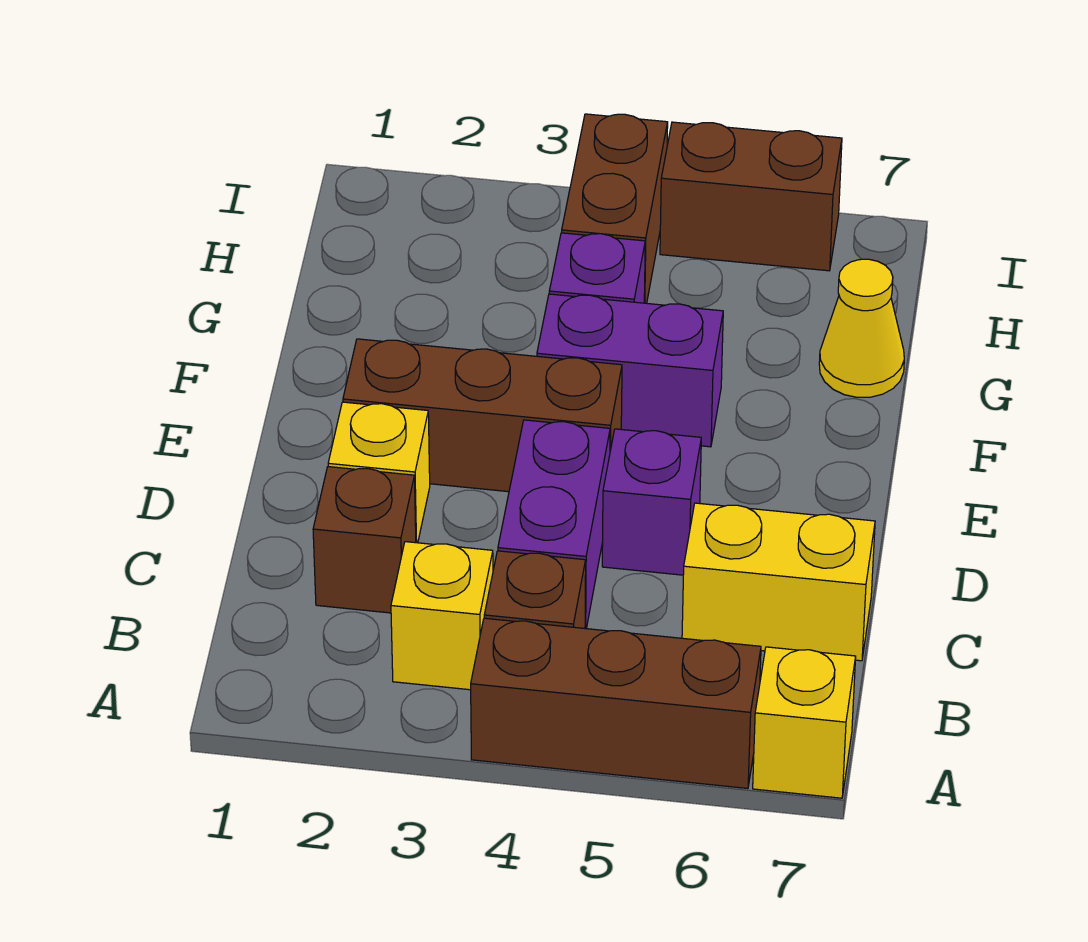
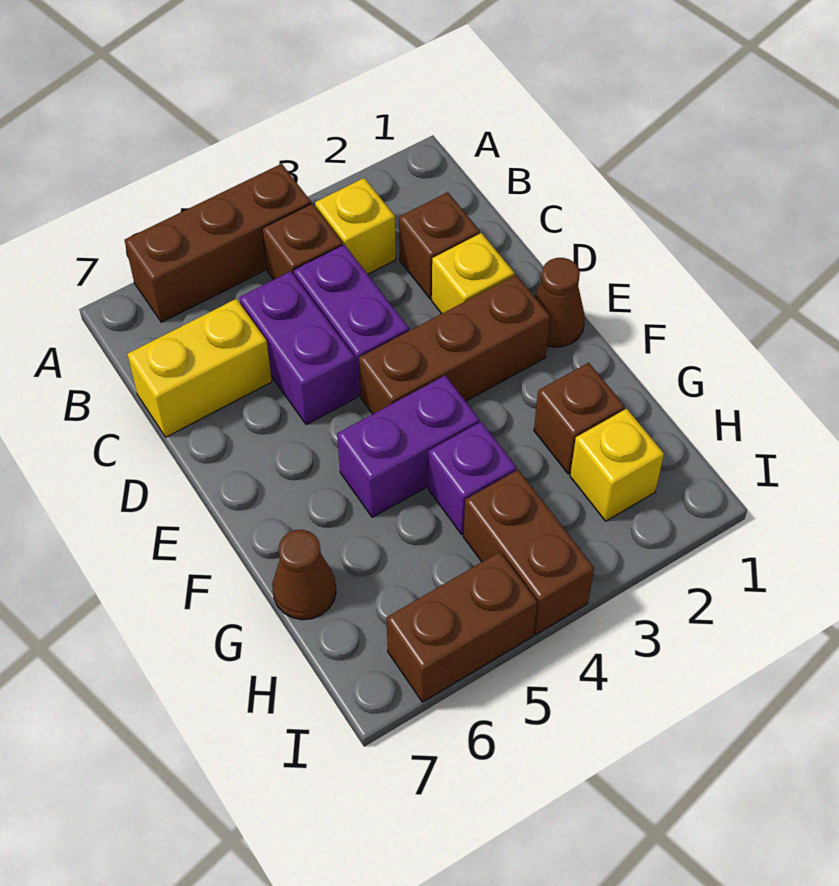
yellow 1x1 brick [753,647,856,798] -> yellow 1x1 brick moved to [570,409,664,521]
purple 1x1 brick [602,429,701,575] -> purple 1x2 brick [239,271,357,425]
none -> brown 1x1 cone [534,258,585,347]
none -> brown 1x1 brick [534,363,625,474]
yellow 1x1 cone [819,259,904,397] -> brown 1x1 cone [272,530,336,620]

